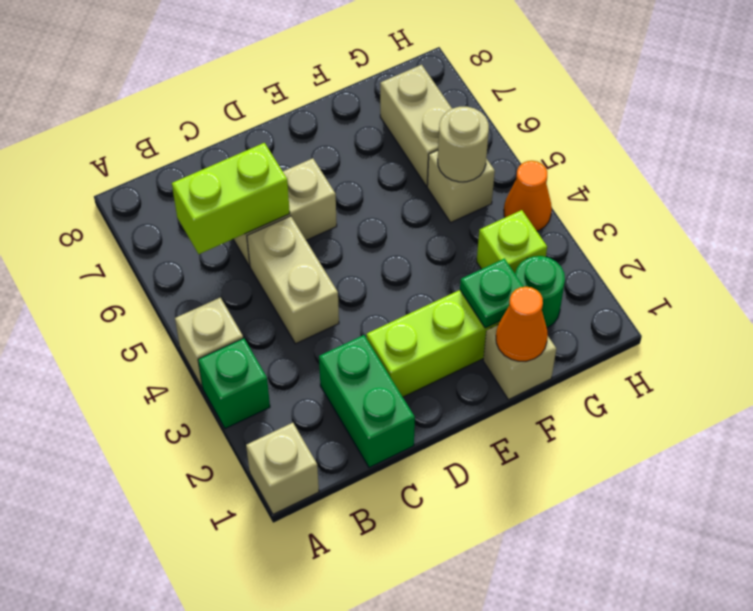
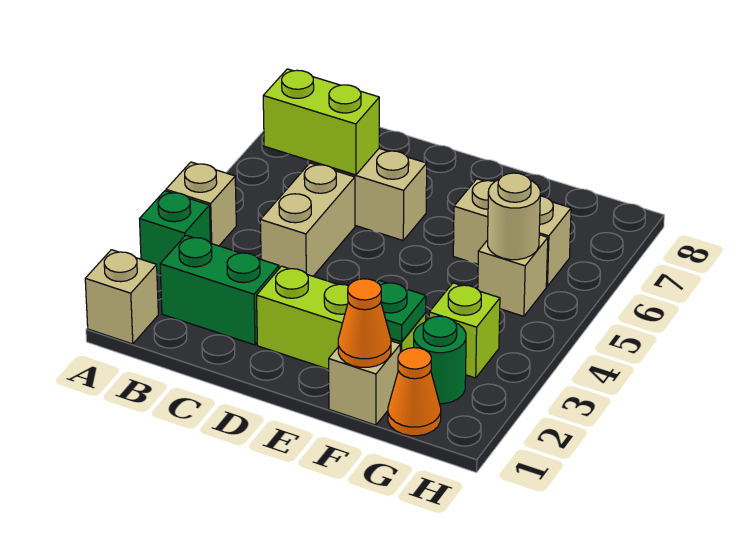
green 1x2 brick [319,335,415,468] -> green 1x2 brick turned to [160,235,279,345]
tan 1x2 brick [380,65,452,186] -> tan 1x2 brick turned to [453,179,571,286]
orange 1x1 cone [504,161,552,231] -> orange 1x1 cone moved to [388,348,441,436]

